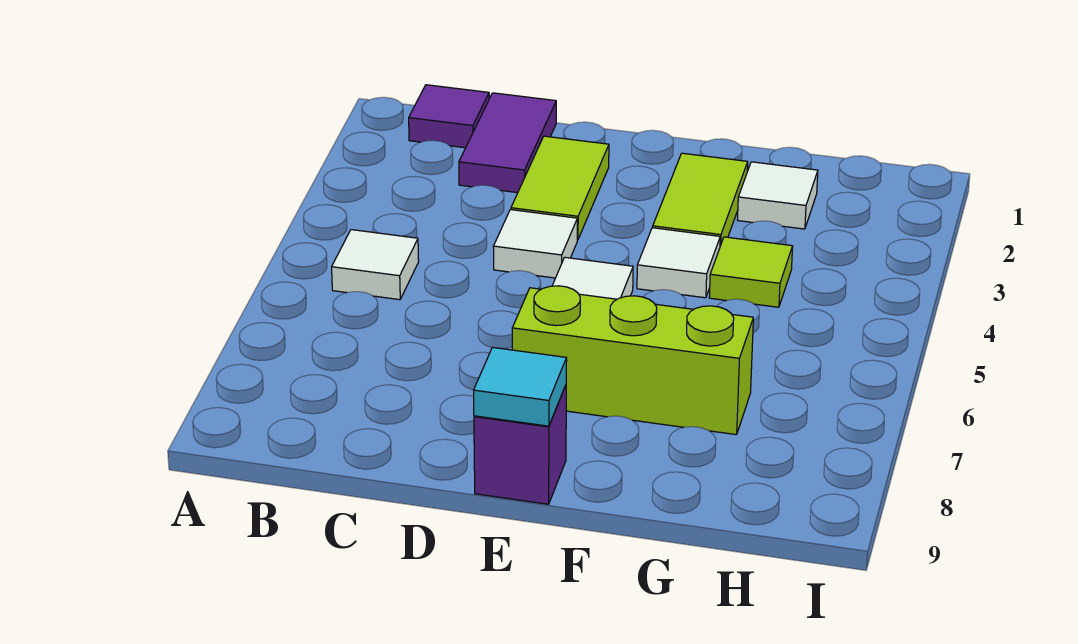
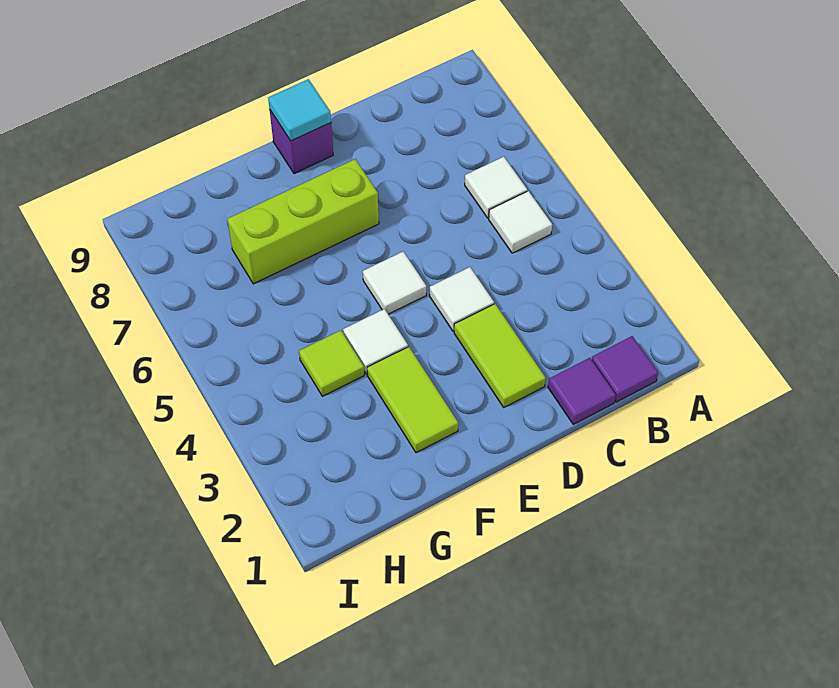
purple 1x2 tile [459,93,556,193] -> purple 1x1 tile [548,358,616,424]
white 1x1 tile [738,162,818,229] -> white 1x1 tile moved to [465,157,527,218]

